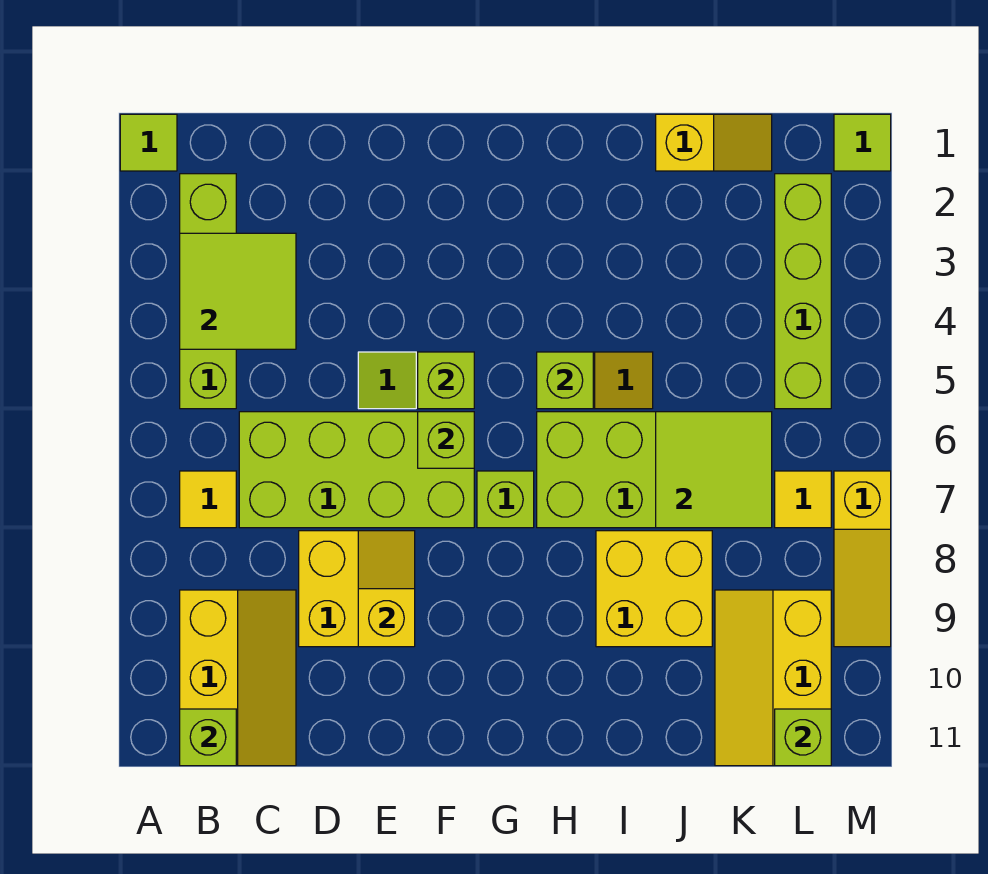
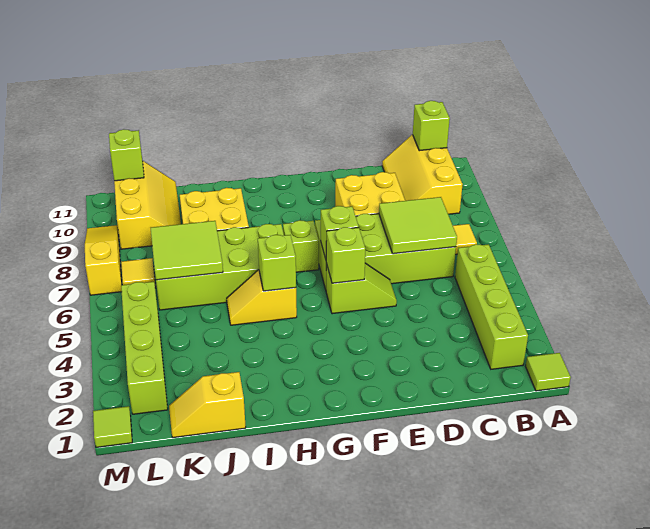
lime 2x2 tile [180,233,296,349] -> lime 2x2 tile moved to [379,197,457,254]
yellow 1x2 slope [358,531,415,647] -> none

